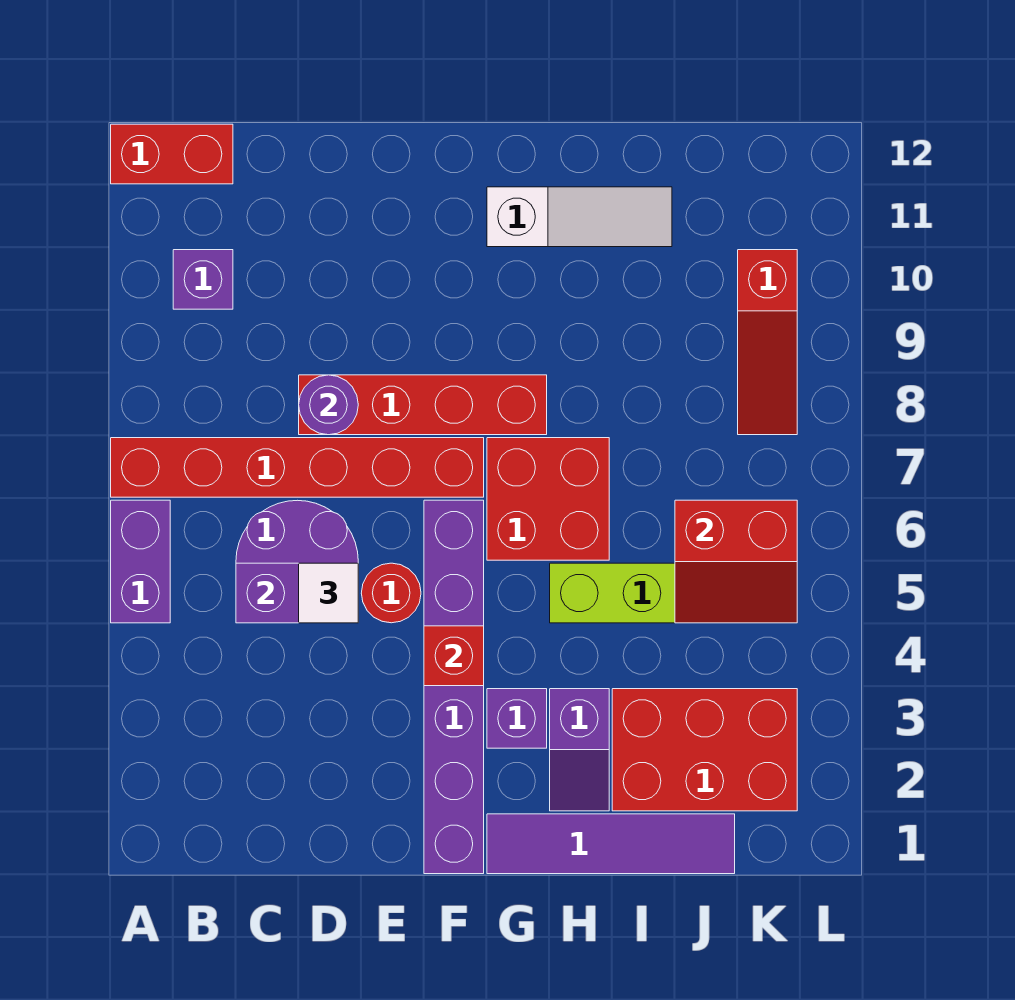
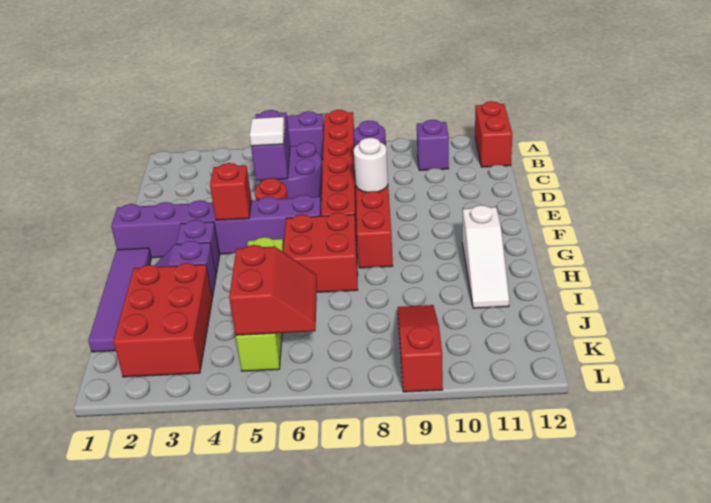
none -> white 1x1 round brick [354,138,388,192]
red 2x2 slope [675,500,797,623] -> red 2x2 slope turned to [229,245,317,335]
red 1x3 slope [738,250,797,435] -> red 1x3 slope turned to [398,305,443,392]

